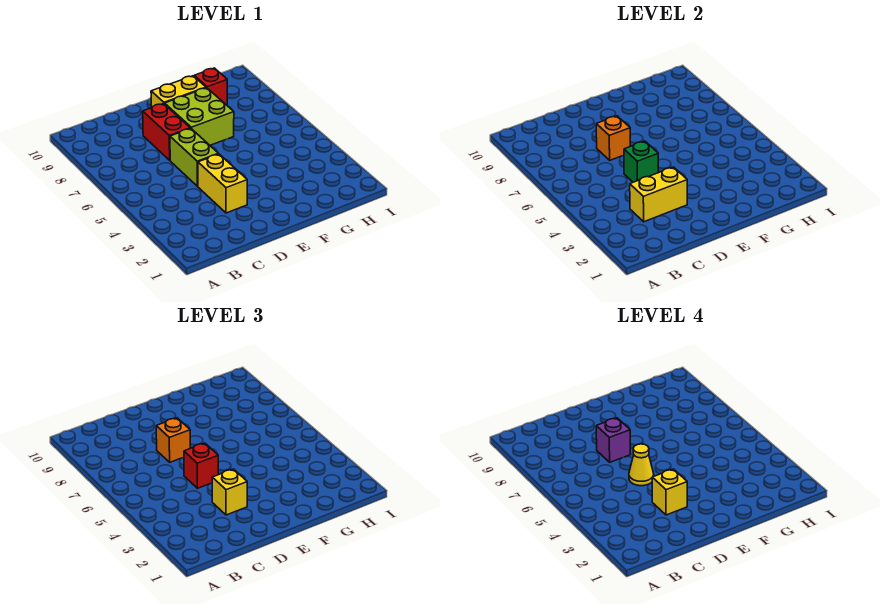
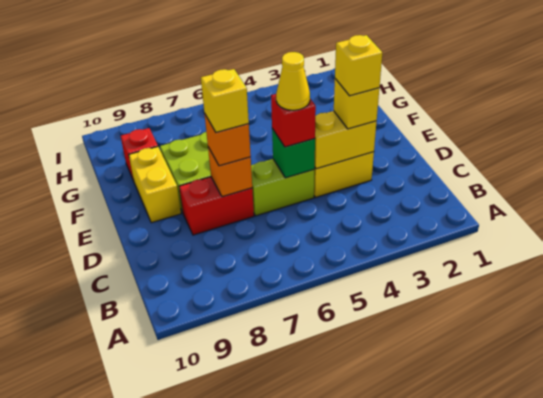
yellow 1x2 brick [630,167,687,222] -> yellow 1x2 brick turned to [315,111,377,169]
purple 1x1 brick [596,418,631,462] -> yellow 1x1 brick [201,69,249,132]

